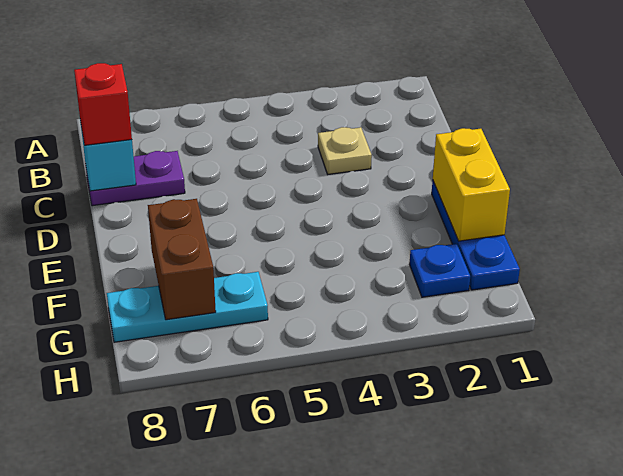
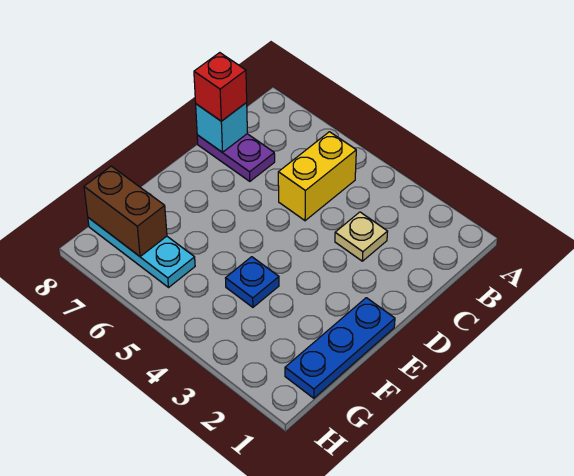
yellow 1x2 brick [433,128,510,241] -> yellow 1x2 brick moved to [278,132,356,221]
brown 1x2 brick [148,199,216,320] -> brown 1x2 brick turned to [84,166,167,257]
blue 1x1 plate [409,244,470,297] -> blue 1x1 plate moved to [226,257,279,307]

